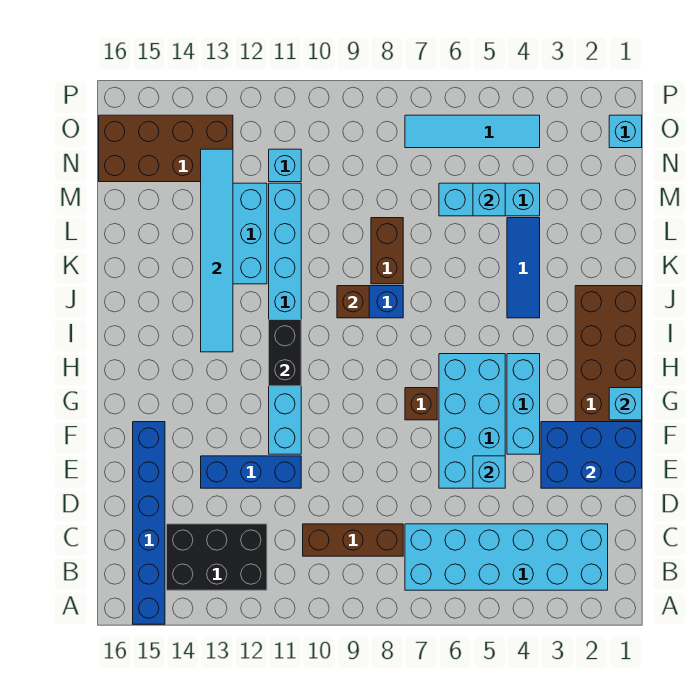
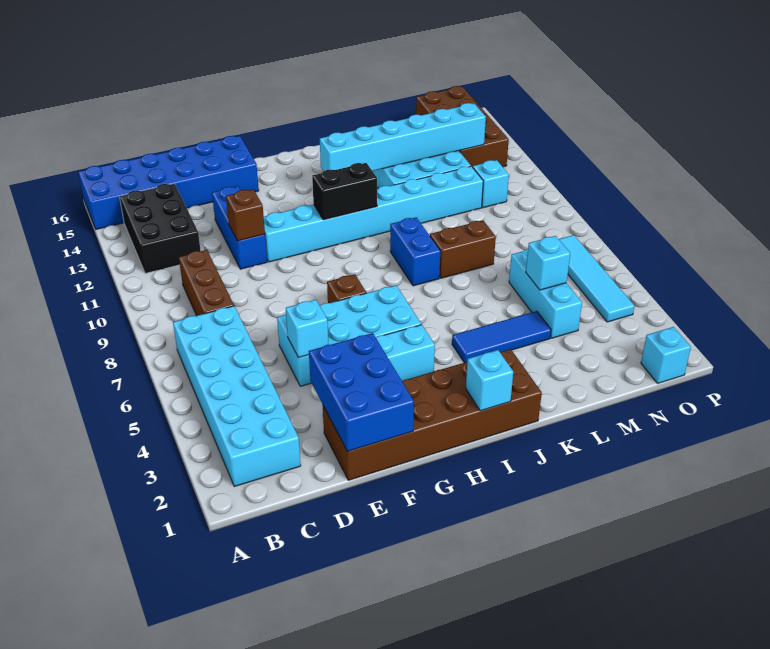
blue 1x6 brick [133,422,165,624] -> blue 2x6 brick [78,136,259,229]
cyan 1x1 brick [609,388,642,420] -> cyan 1x1 brick moved to [466,350,513,411]
cyan 1x6 tile [201,149,233,352] -> cyan 1x6 brick [320,103,486,171]
brown 1x1 brick [337,286,369,318] -> brown 1x1 brick moved to [226,189,265,241]

